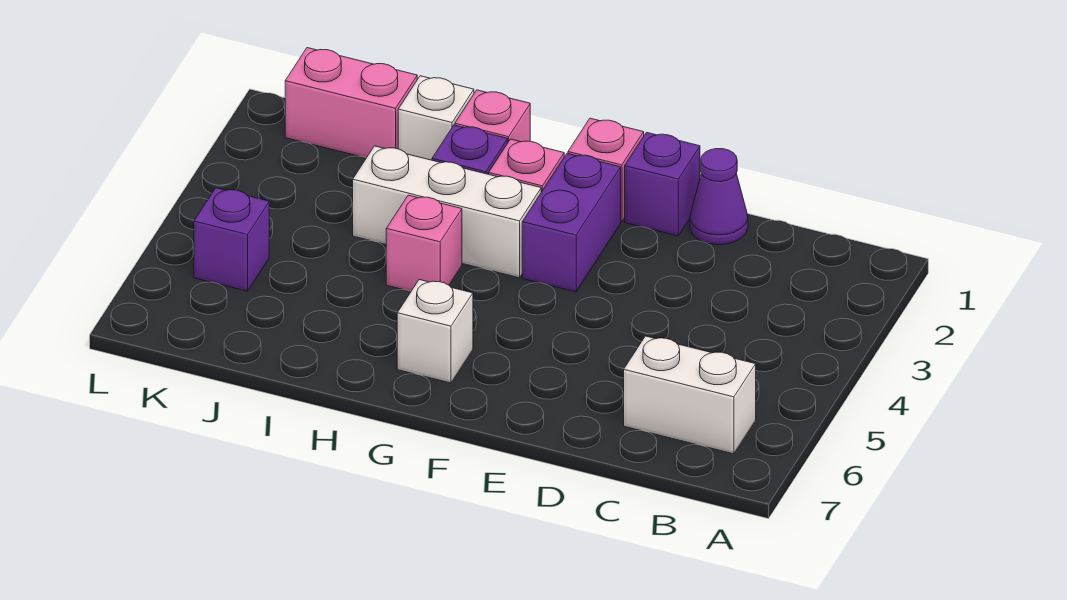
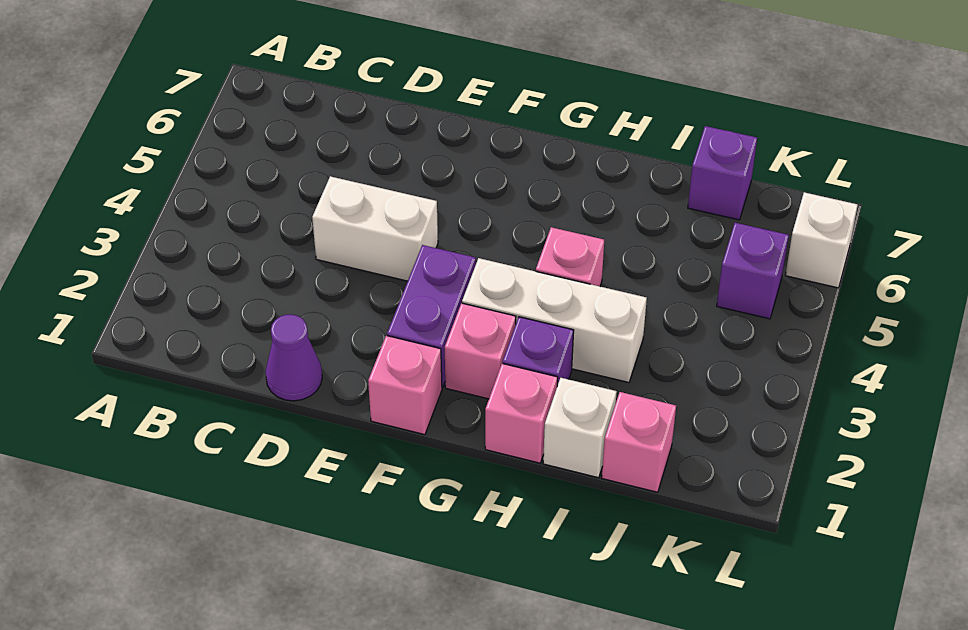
white 1x2 brick [624,336,756,454] -> white 1x2 brick moved to [312,176,438,281]
purple 1x1 brick [625,132,700,236] -> purple 1x1 brick moved to [688,126,757,220]
white 1x1 brick [397,280,473,383] -> white 1x1 brick moved to [785,192,858,288]
pink 1x2 brick [285,48,417,158] -> pink 1x1 brick [602,392,676,492]

